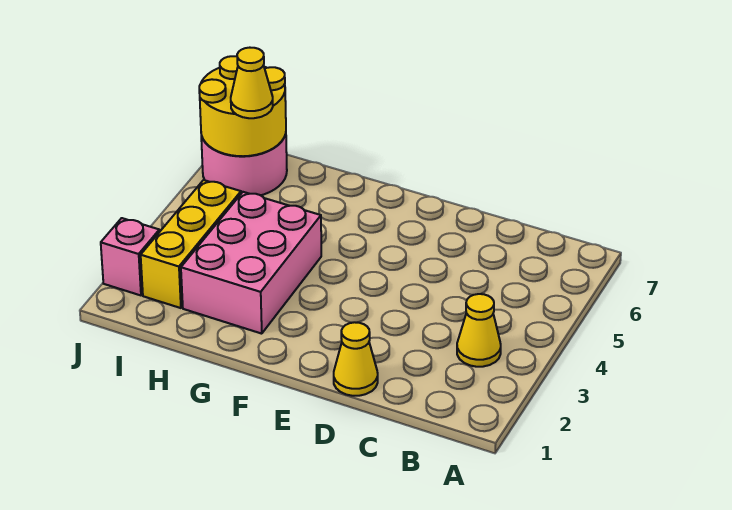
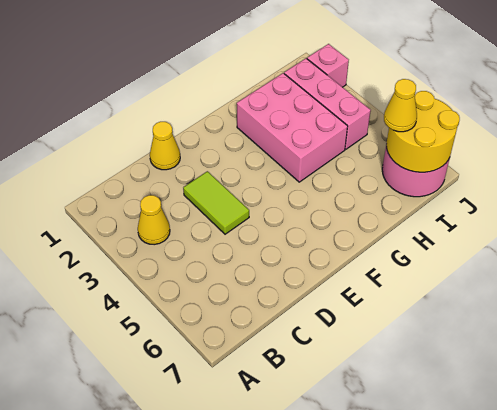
none -> lime 1x2 tile [183,171,249,234]
yellow 1x3 brick [141,180,241,308] -> pink 1x3 brick [284,58,371,149]

